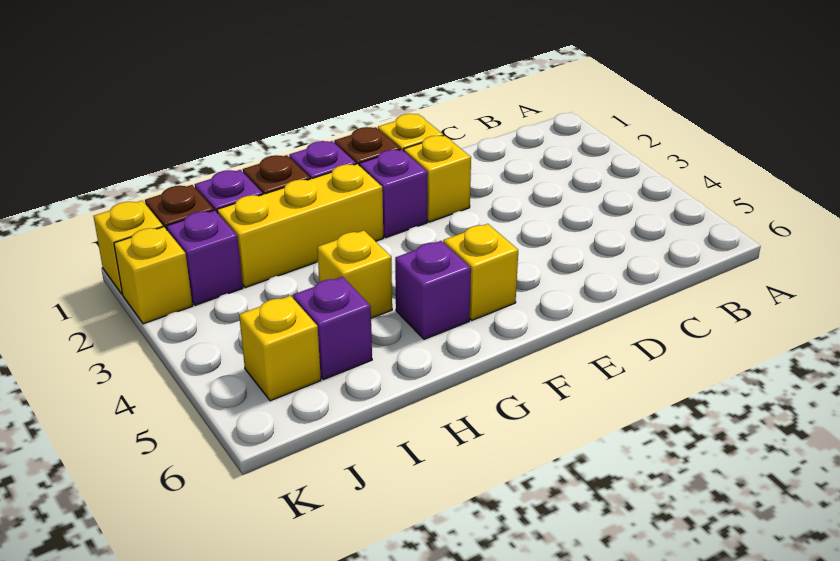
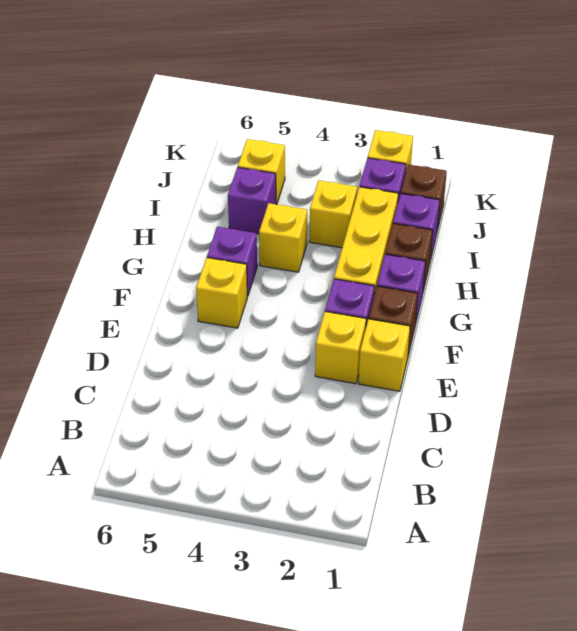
yellow 1x1 brick [93,201,163,294] -> yellow 1x1 brick moved to [309,181,357,248]

